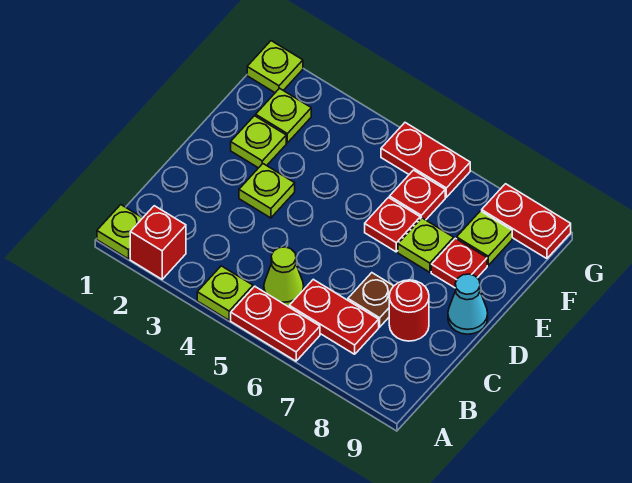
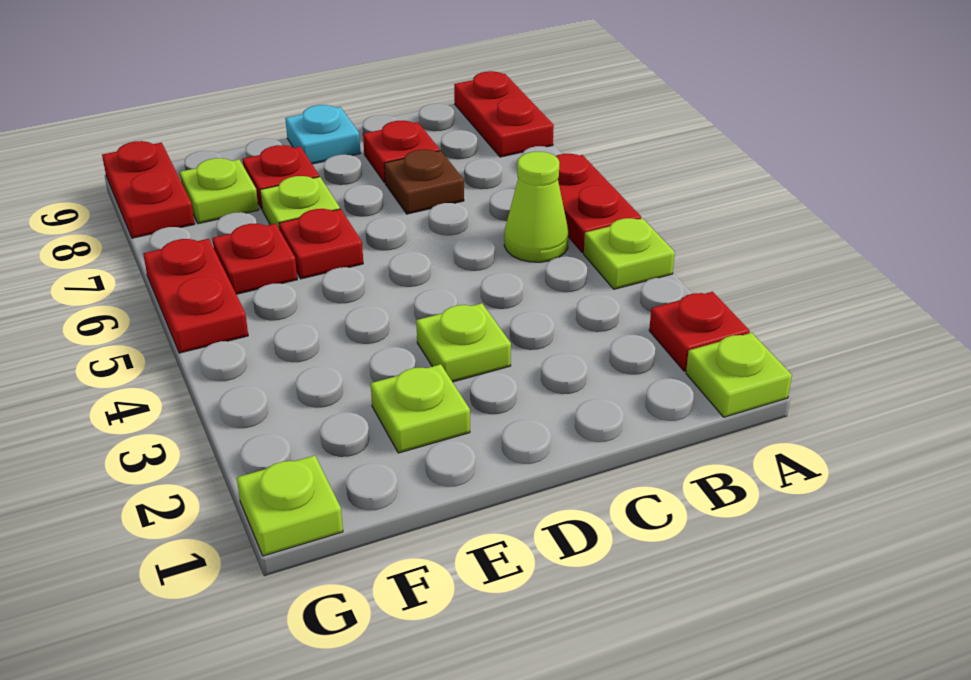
red 1x1 brick [130,206,186,279] -> red 1x1 plate [649,292,750,371]
red 1x2 plate [289,279,379,354] -> red 1x2 plate moved to [454,71,554,157]
red 1x1 round brick [389,280,429,341] -> red 1x1 plate [363,120,440,183]
cyan 1x1 cone [448,274,488,334] -> cyan 1x1 plate [285,105,360,164]
lime 1x1 plate [256,88,311,143] -> none

